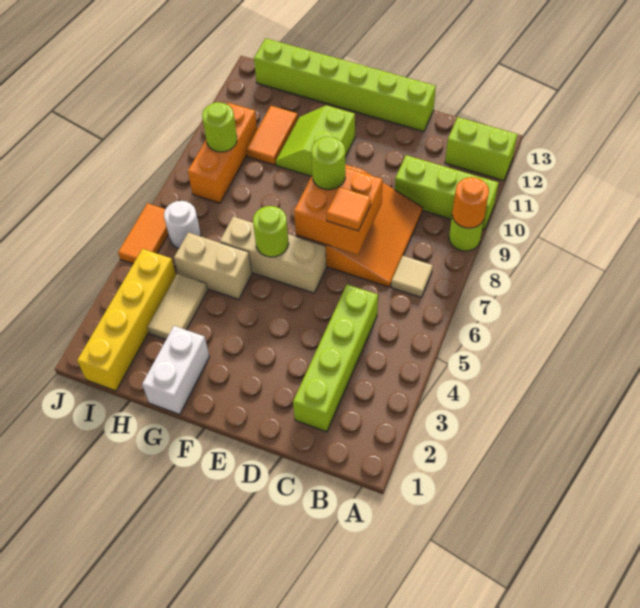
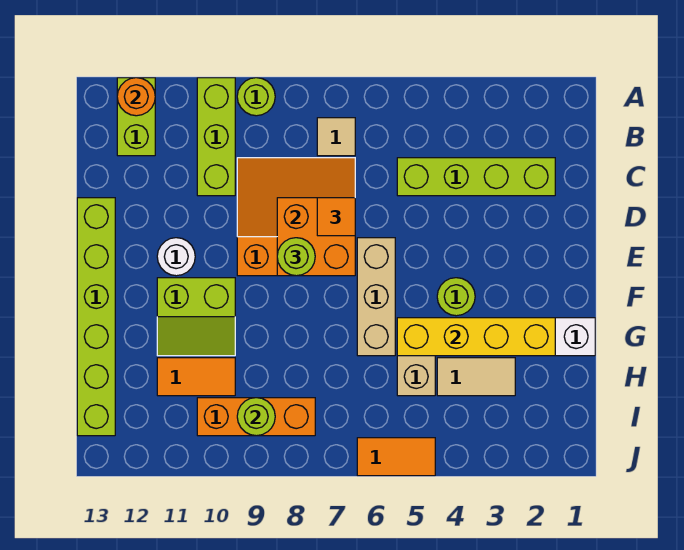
orange 1x1 round brick [452,177,489,228] -> orange 1x1 round brick moved to [117,78,155,116]
lime 1x1 round brick [253,206,289,257] -> lime 1x1 round brick moved to [437,278,475,316]
yellow 1x4 brick [77,249,176,391] -> yellow 1x4 brick moved to [397,318,555,356]
white 1x1 round brick [164,201,201,248] -> white 1x1 round brick moved to [157,238,195,276]

